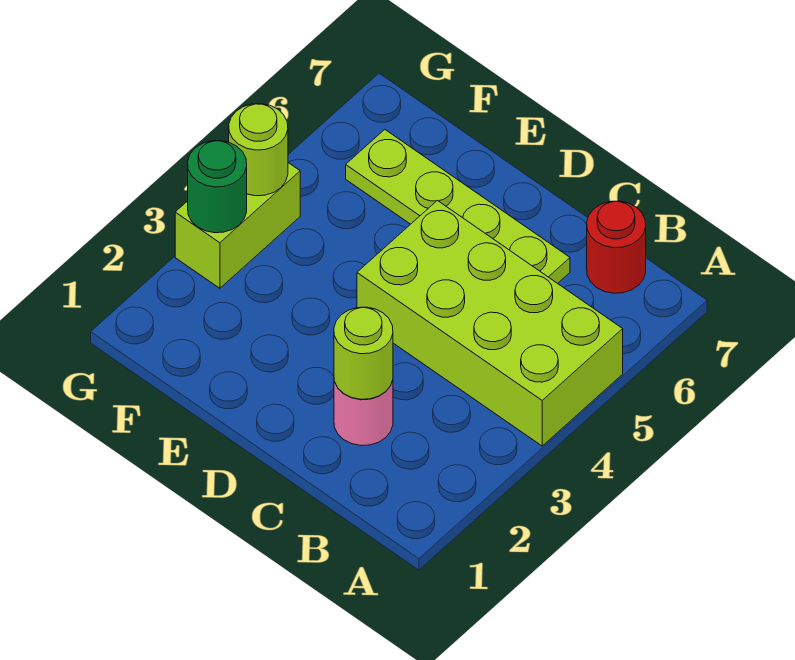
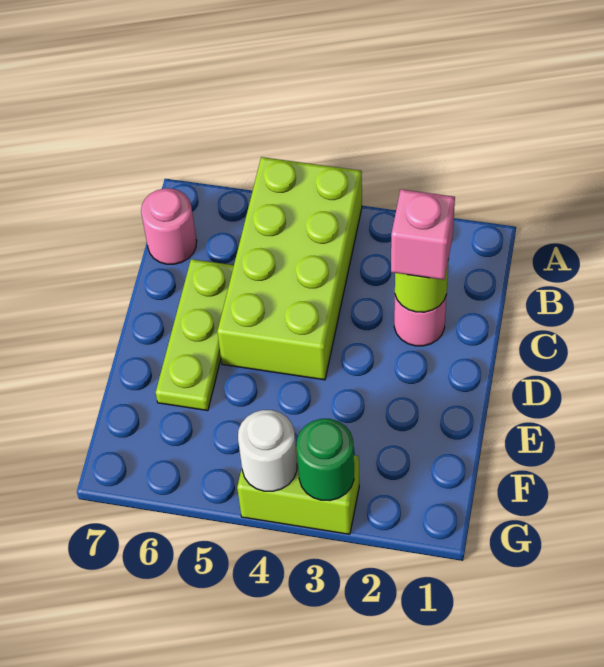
red 1x1 round brick [587,201,646,293] -> pink 1x1 round brick [141,188,197,264]
none -> pink 1x1 brick [391,189,455,280]
lime 1x4 plate [346,130,570,283] -> lime 1x3 plate [156,259,234,411]
lime 1x1 round brick [229,104,288,196] -> white 1x1 round brick [238,410,297,491]

